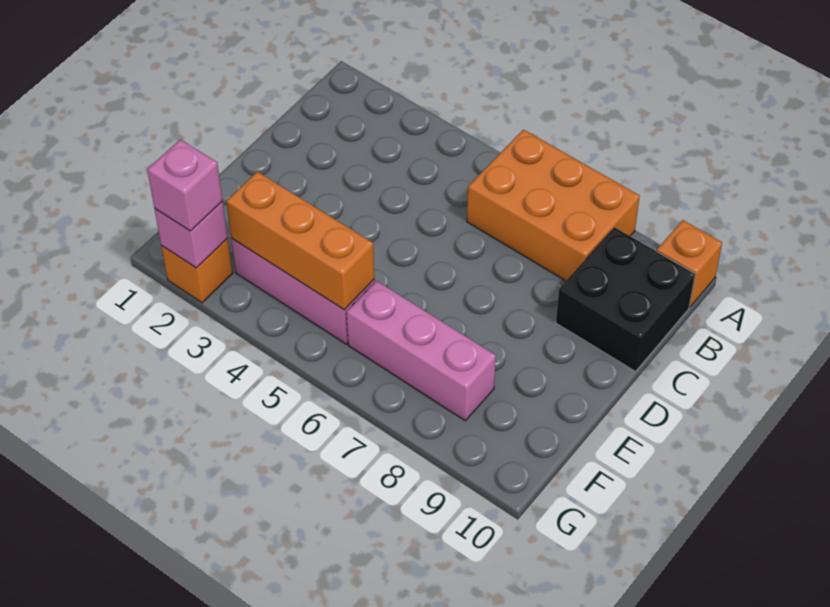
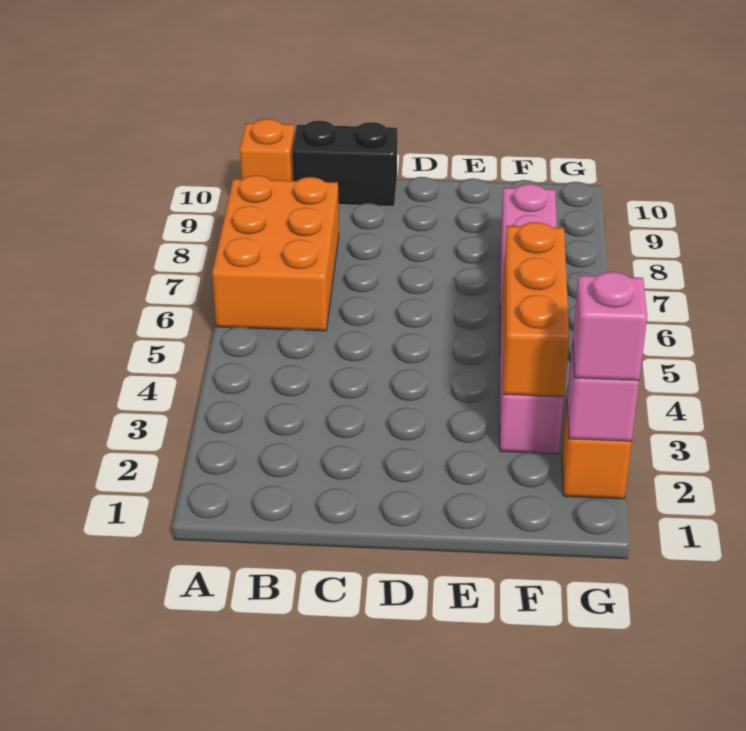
black 2x2 brick [556,227,695,371] -> black 1x2 brick [292,121,397,206]

